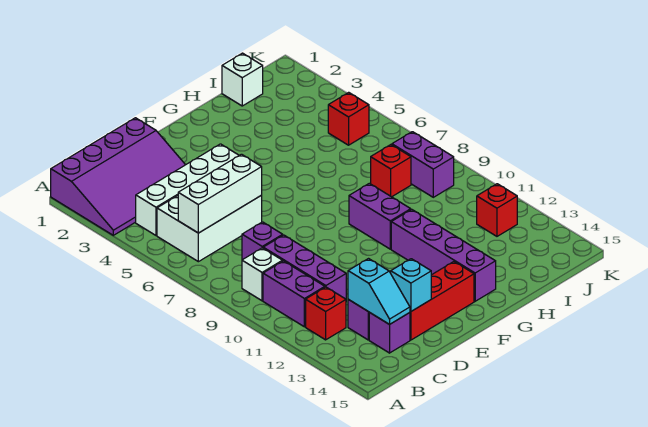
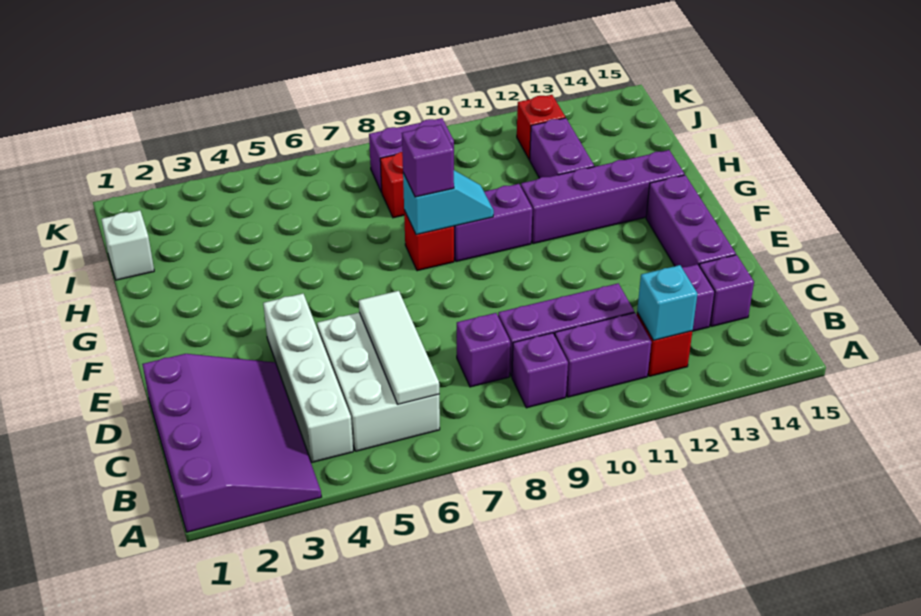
white 1x3 brick [178,154,262,233] -> white 1x3 tile [359,291,439,404]
white 1x1 brick [242,248,282,301] -> purple 1x1 brick [512,333,568,408]
cyan 1x2 slope [348,259,410,324] -> cyan 1x2 slope moved to [403,170,494,235]
red 1x3 brick [410,262,474,340] -> purple 1x3 brick [646,175,736,267]
cyan 1x1 brick [391,259,431,311] -> cyan 1x1 brick moved to [637,265,697,340]
none -> purple 1x1 brick [402,124,454,197]
none -> purple 1x2 brick [530,118,594,178]
red 1x1 brick [328,92,369,145] -> red 1x1 brick moved to [404,211,454,271]

